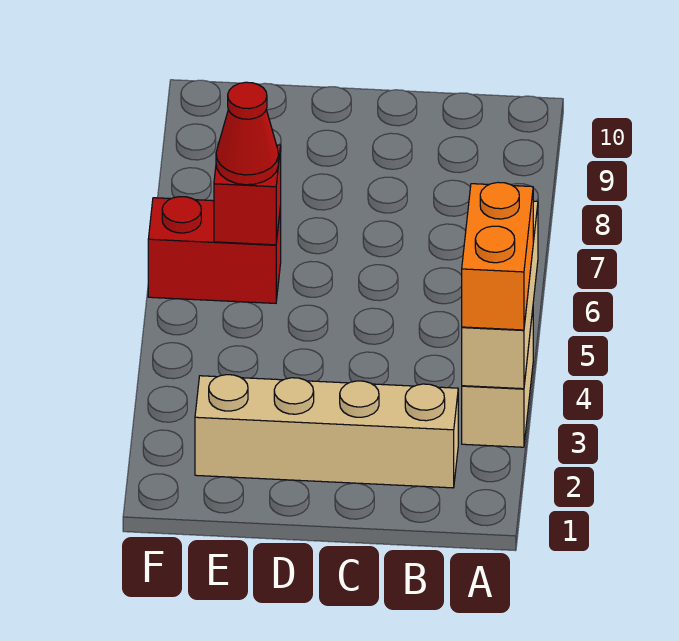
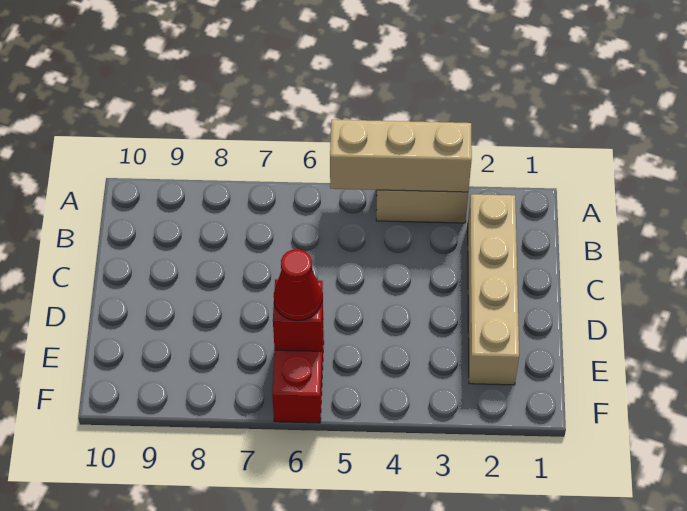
orange 1x2 brick [462,182,533,330] -> none

